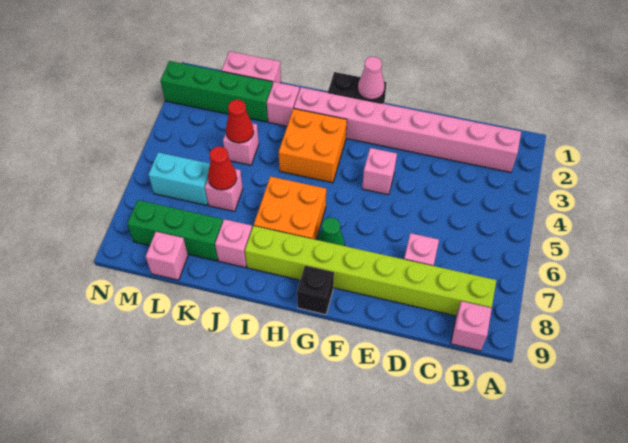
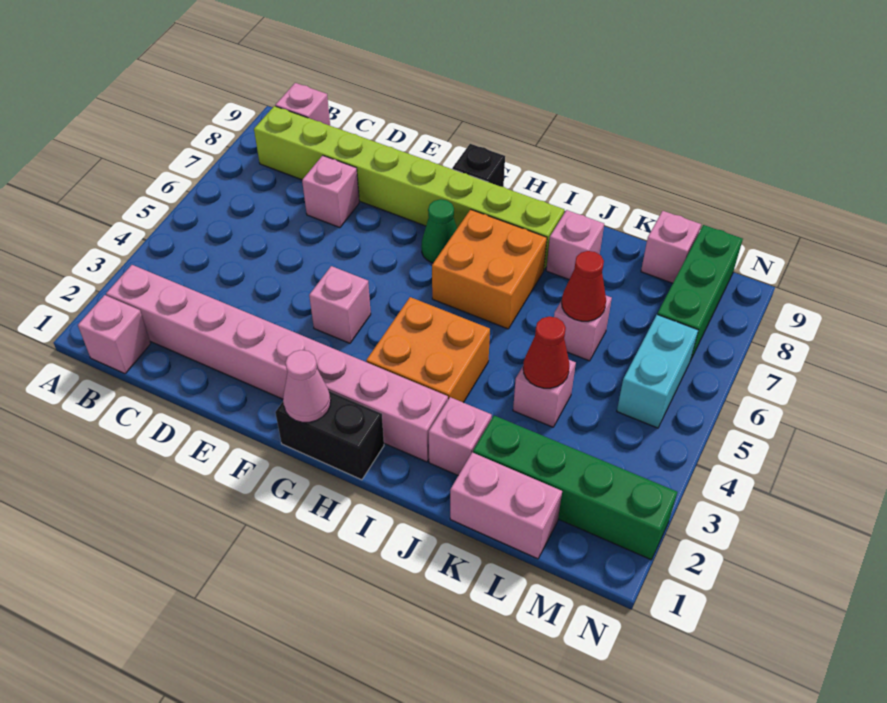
none -> pink 1x1 brick [78,295,151,374]
green 1x3 brick [127,200,223,261] -> green 1x3 brick turned to [657,225,743,361]
cyan 1x2 brick [148,152,210,205] -> cyan 1x2 brick turned to [617,315,698,428]

